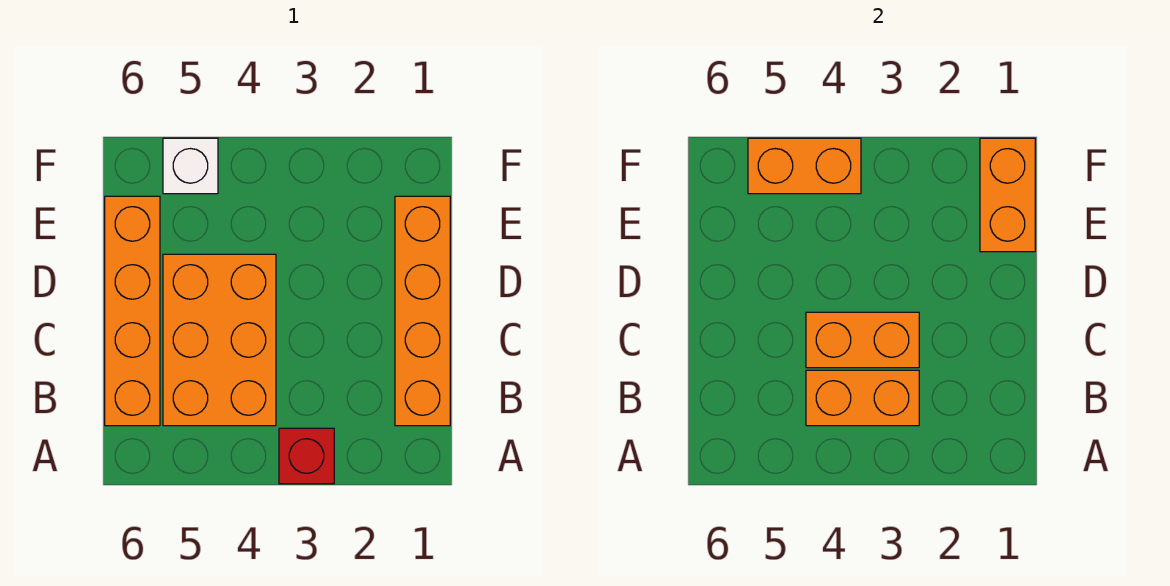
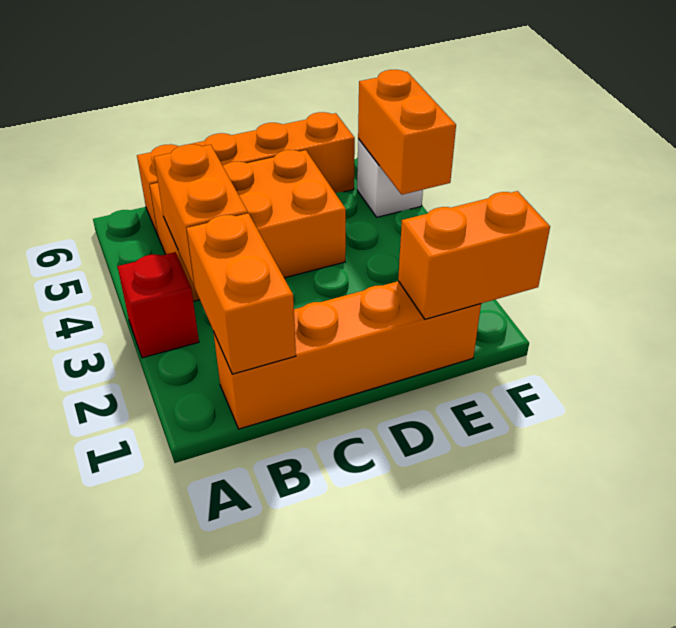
orange 1x2 brick [806,312,919,368] -> orange 1x2 brick moved to [187,213,296,374]

